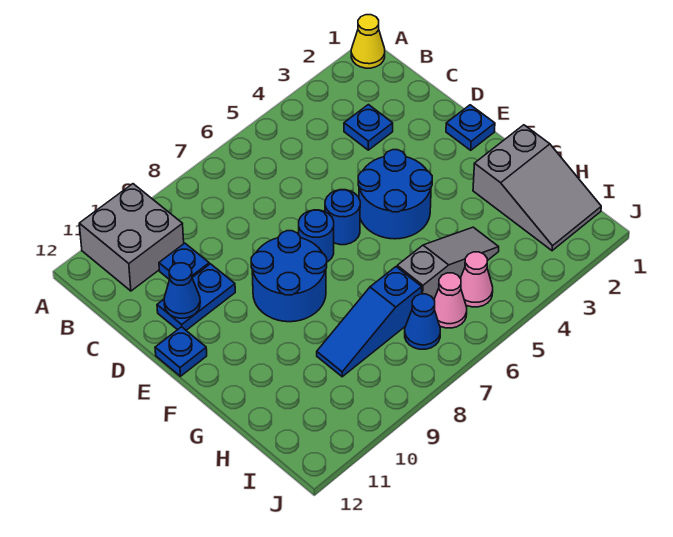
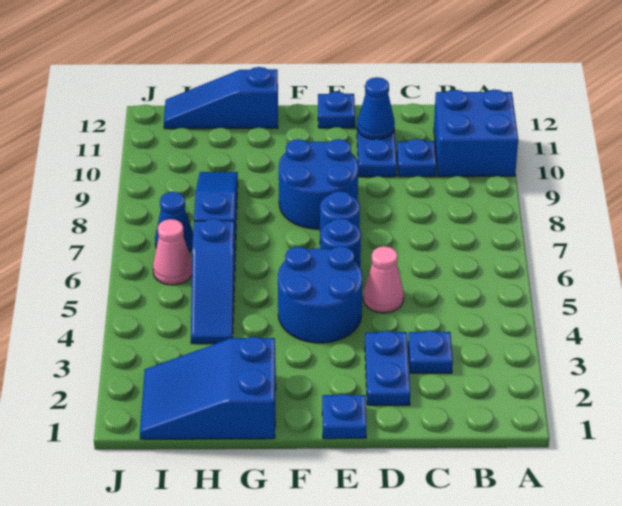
yellow 1x1 cone [351,15,385,68] -> none
grey 2x2 brick [79,184,184,291] -> blue 2x2 brick [434,90,518,177]
none -> blue 1x2 plate [365,331,410,405]
grey 2x3 slope [473,125,601,251] -> blue 2x3 slope [140,337,276,439]
none -> blue 1x3 slope [164,67,278,129]
grey 1x3 slope [397,227,499,299] -> blue 1x3 slope [191,219,235,344]
pink 1x1 cone [460,252,493,307] -> pink 1x1 cone moved to [363,246,404,313]

